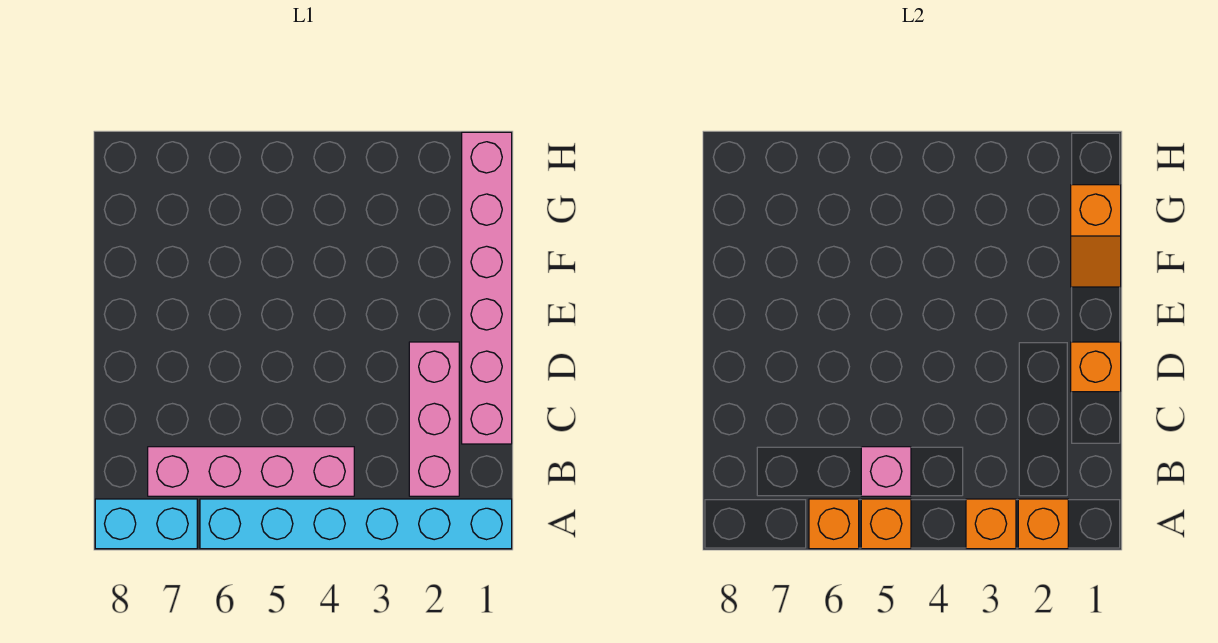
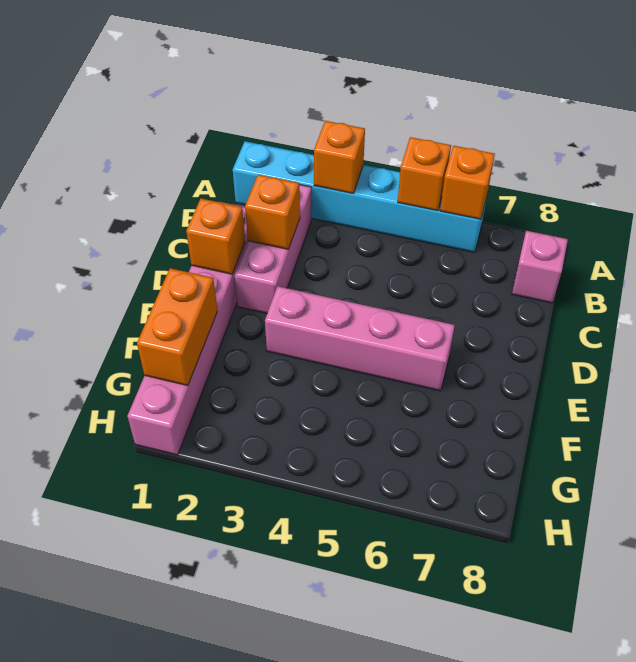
orange 1x1 brick [1018,499,1068,549] -> orange 1x1 brick moved to [245,175,300,249]
cyan 1x2 brick [95,499,197,549] -> none
pink 1x4 brick [148,447,354,496] -> pink 1x4 brick moved to [265,286,455,391]
pink 1x1 brick [861,447,911,496] -> pink 1x1 brick moved to [512,231,568,303]
orange 1x2 slope [1071,185,1121,287] -> orange 1x2 brick [137,268,217,385]

